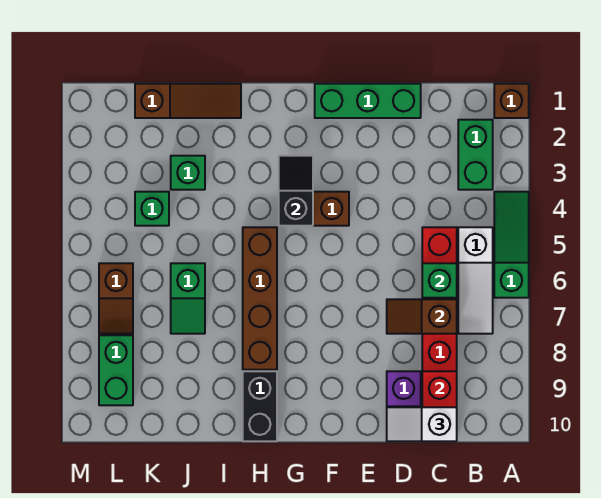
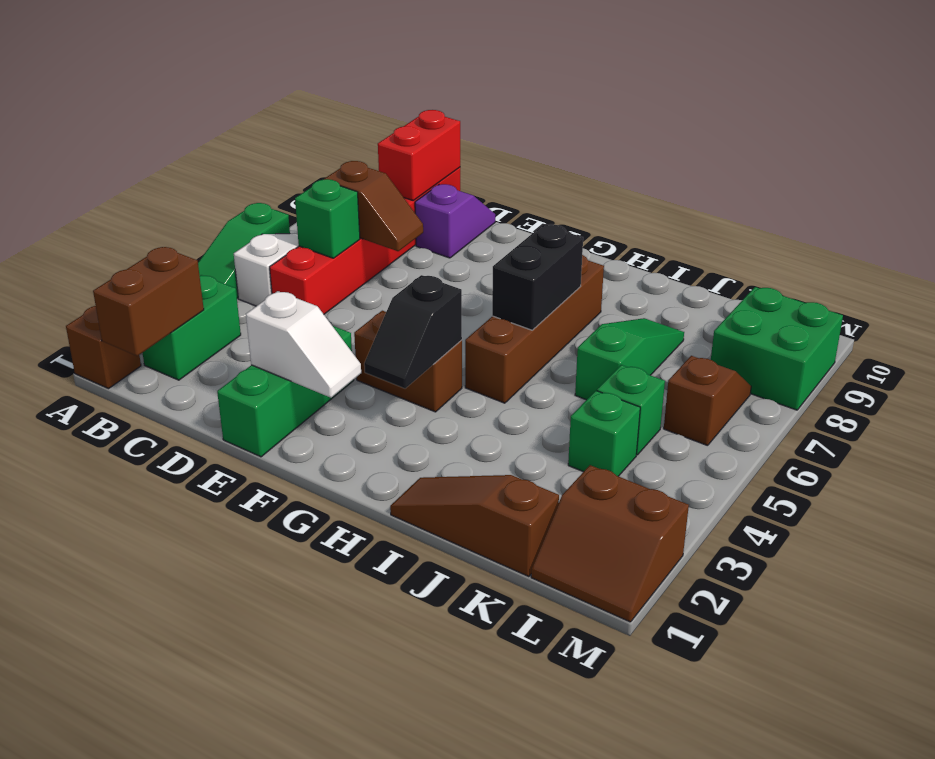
none -> brown 1x2 brick [93,247,204,356]
white 1x2 slope [387,407,457,441] -> white 1x2 slope moved to [246,291,361,398]
green 1x3 brick [315,84,421,118] -> green 1x3 brick turned to [217,326,354,457]
black 1x2 brick [243,371,277,441] -> black 1x2 brick moved to [492,224,583,330]
green 1x1 brick [171,156,205,190] -> green 1x1 brick moved to [597,365,665,455]
green 1x2 slope [171,263,205,334] -> green 1x3 slope [575,318,684,400]
none -> brown 2x2 slope [531,465,689,622]
green 1x2 brick [99,335,133,405] -> green 2x2 brick [711,287,843,410]

